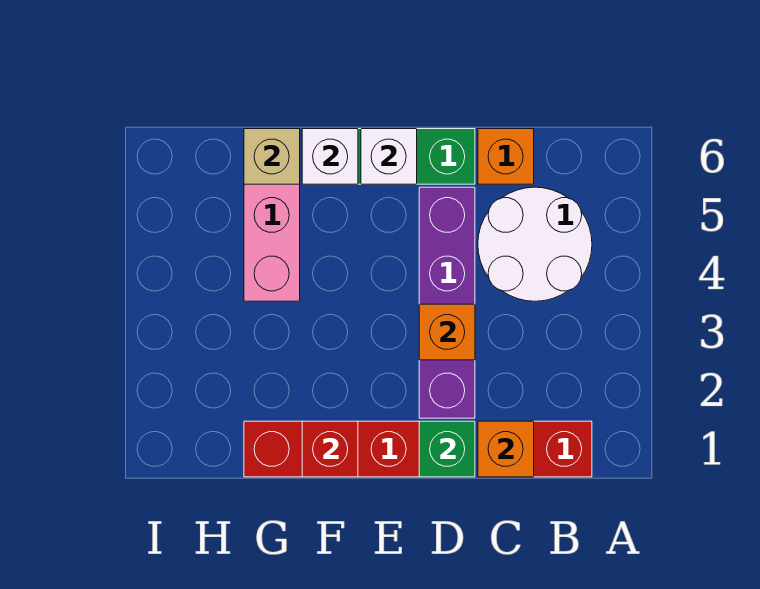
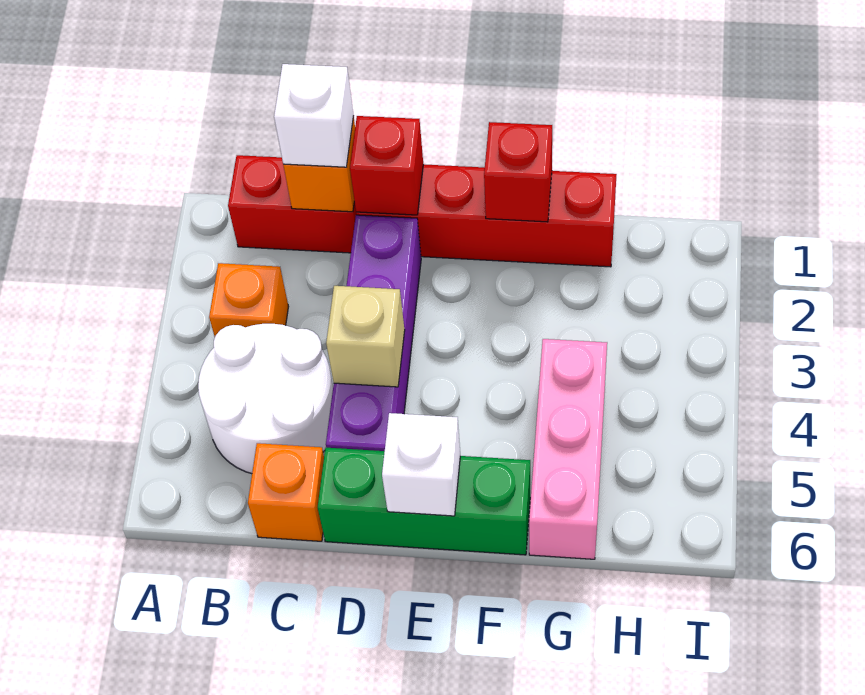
green 1x1 brick [419,421,475,477] -> red 1x1 brick [350,116,423,215]
orange 1x1 brick [419,304,475,360] -> orange 1x1 brick moved to [209,263,289,336]
white 1x1 brick [302,129,358,184] -> white 1x1 brick moved to [274,64,354,167]
tan 1x1 brick [244,129,300,184] -> tan 1x1 brick moved to [326,286,405,387]

